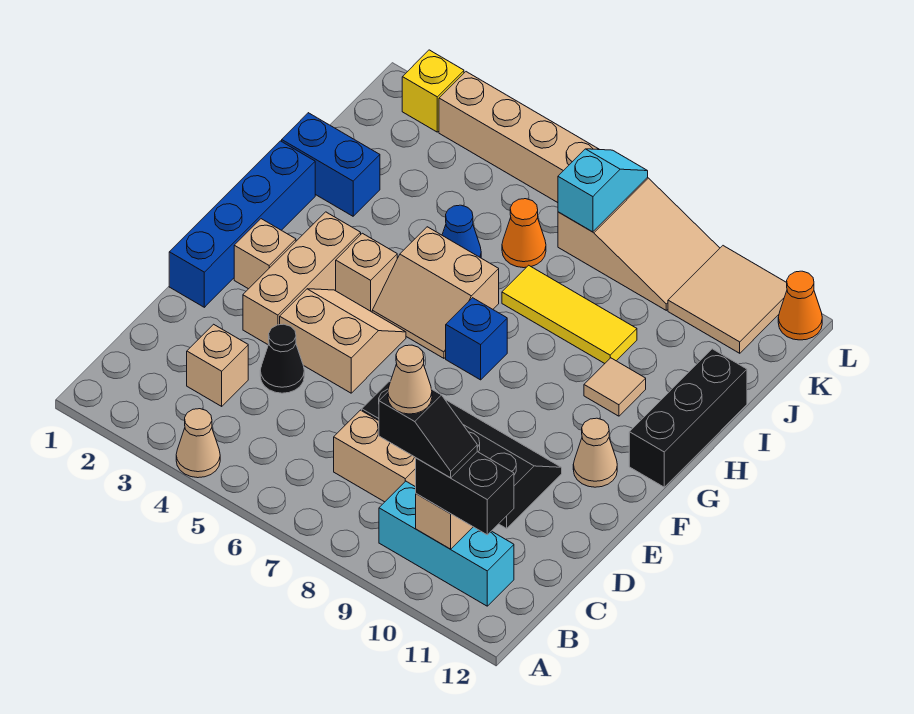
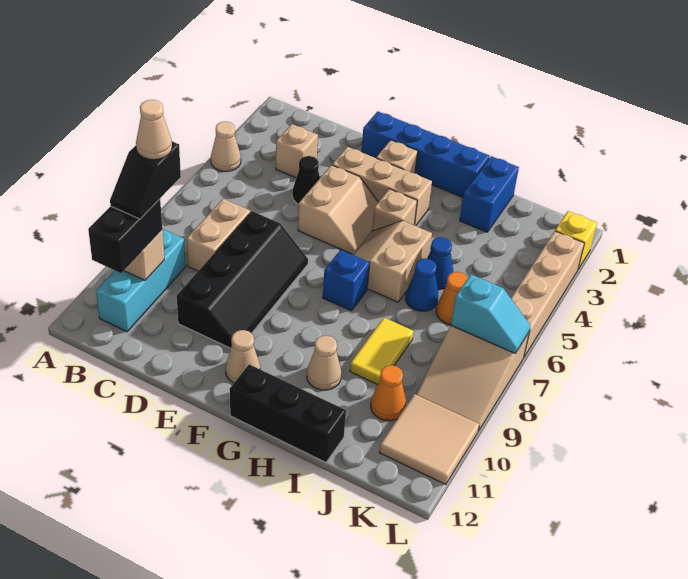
tan 1x1 tile [584,358,646,416] -> tan 1x1 cone [307,335,341,390]
none -> blue 1x1 cone [406,258,438,311]
yellow 1x3 tile [502,265,637,363] -> yellow 1x2 tile [350,318,413,385]
orange 1x1 cone [778,271,822,340] -> orange 1x1 cone moved to [371,365,406,421]

